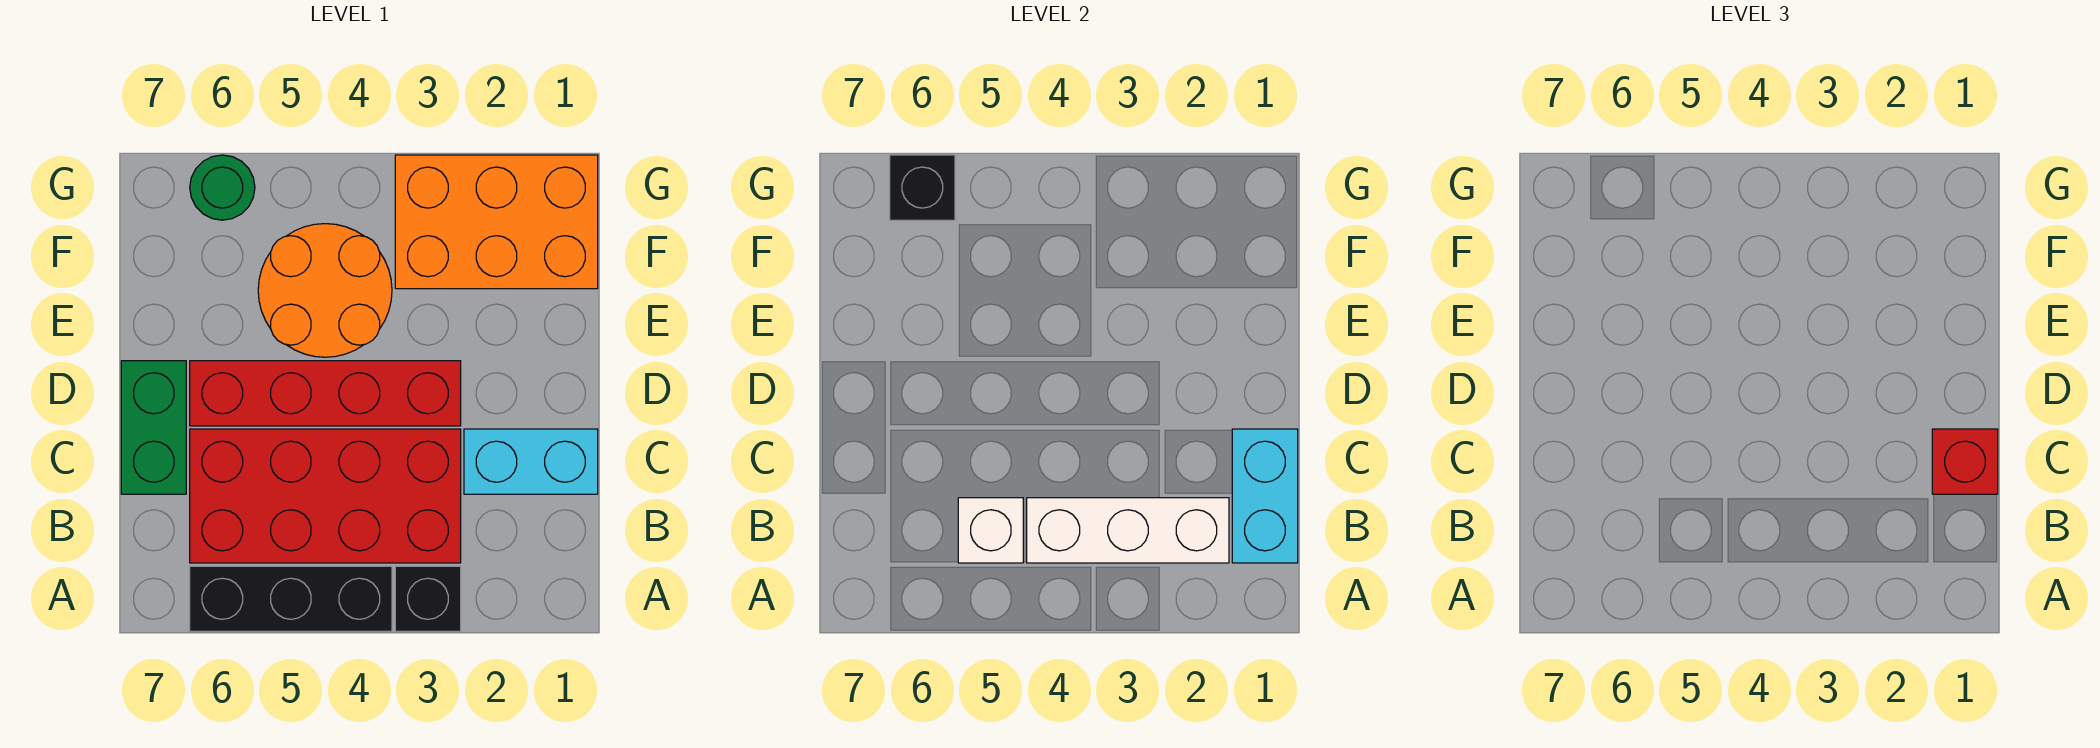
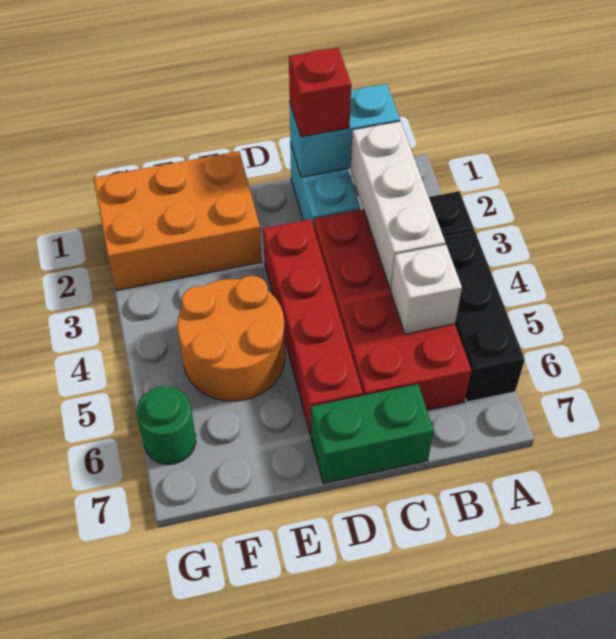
orange 2x3 brick [395,155,598,289] -> orange 2x3 brick turned to [94,151,262,290]
black 1x1 brick [890,155,955,220] -> none

